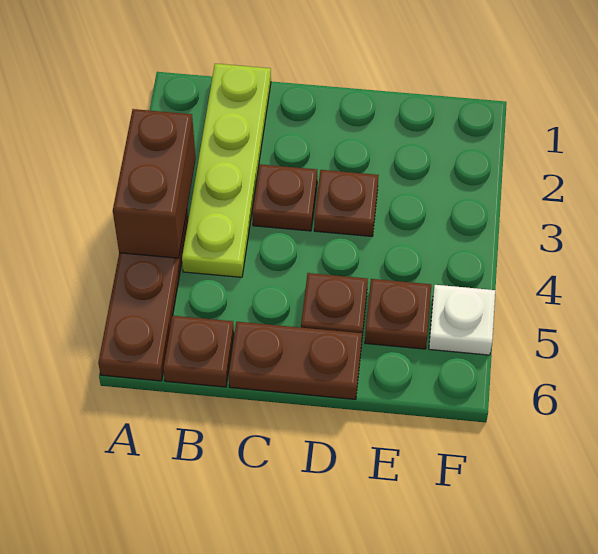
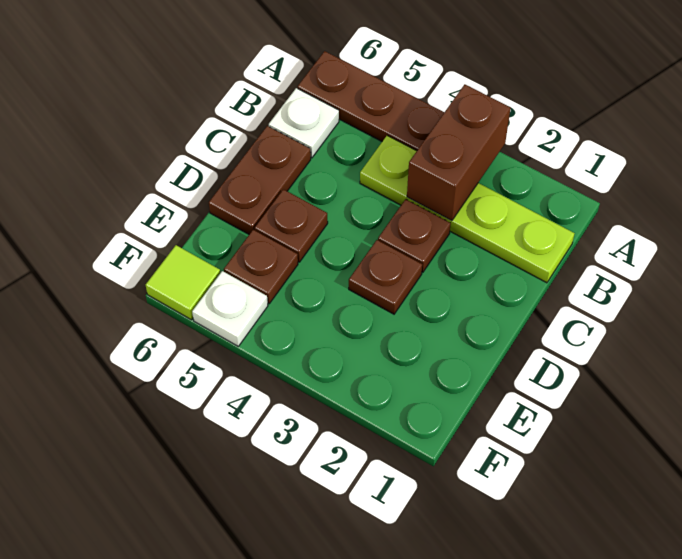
brown 1x2 brick [113,109,196,258] -> brown 1x2 brick turned to [407,84,511,221]
brown 1x1 plate [163,316,234,387] -> white 1x1 plate [269,88,339,158]
none -> lime 1x1 tile [146,245,220,320]

